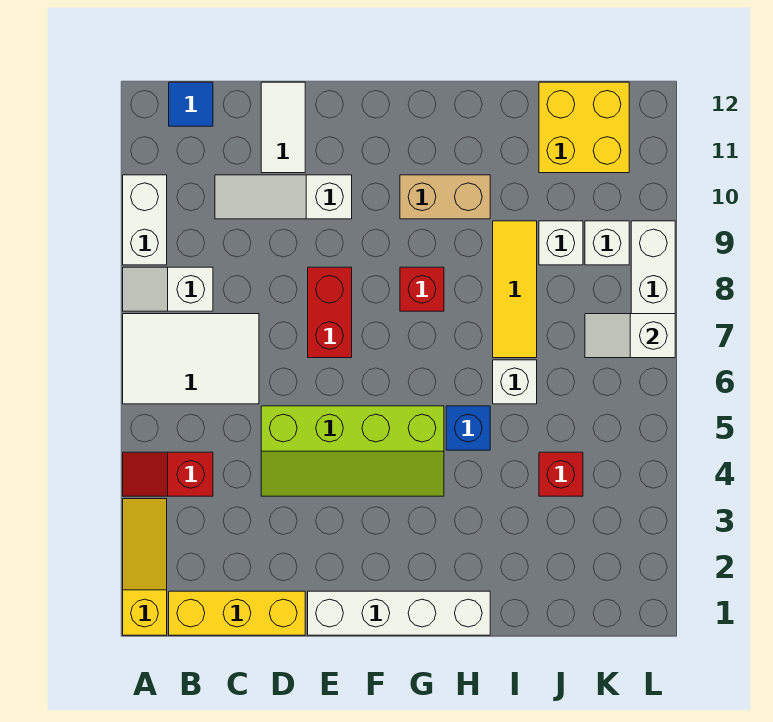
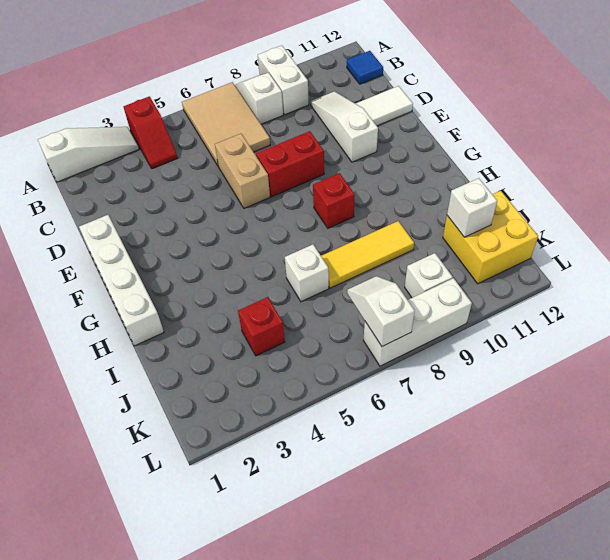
yellow 1x3 slope [123,499,167,635] -> white 1x3 slope [38,127,139,182]
red 1x2 slope [123,452,213,496] -> red 1x2 slope turned to [123,96,178,169]
white 2x3 tile [123,314,259,404] -> tan 2x3 tile [182,82,270,167]
white 1x2 brick [123,175,167,265] -> white 1x2 brick turned to [258,45,309,115]
yellow 1x3 brick [169,591,305,635] -> none
lime 2x4 slope [261,406,444,496] -> none
tan 1x2 brick [400,175,490,219] -> tan 1x2 brick moved to [215,134,270,208]
blue 1x1 brick [446,406,490,450] -> none
white 1x1 brick [539,221,583,265] -> white 1x1 brick moved to [447,178,497,237]

